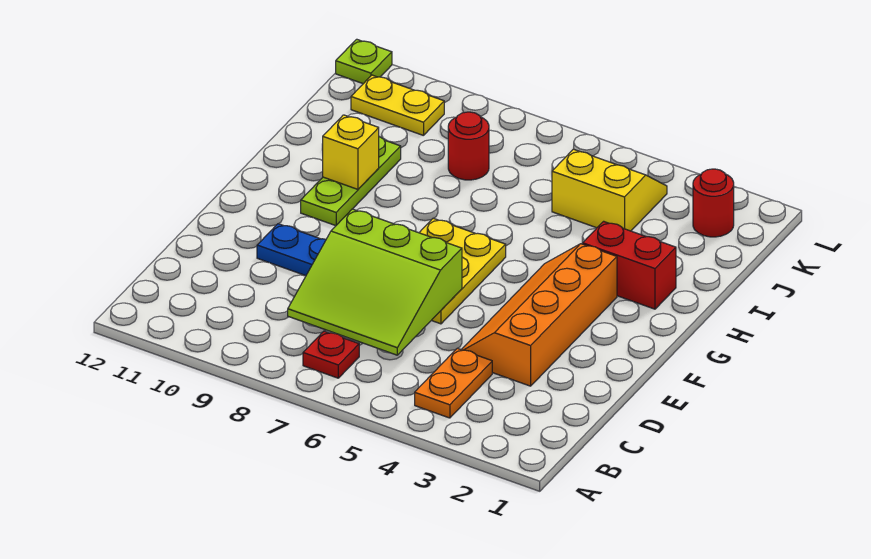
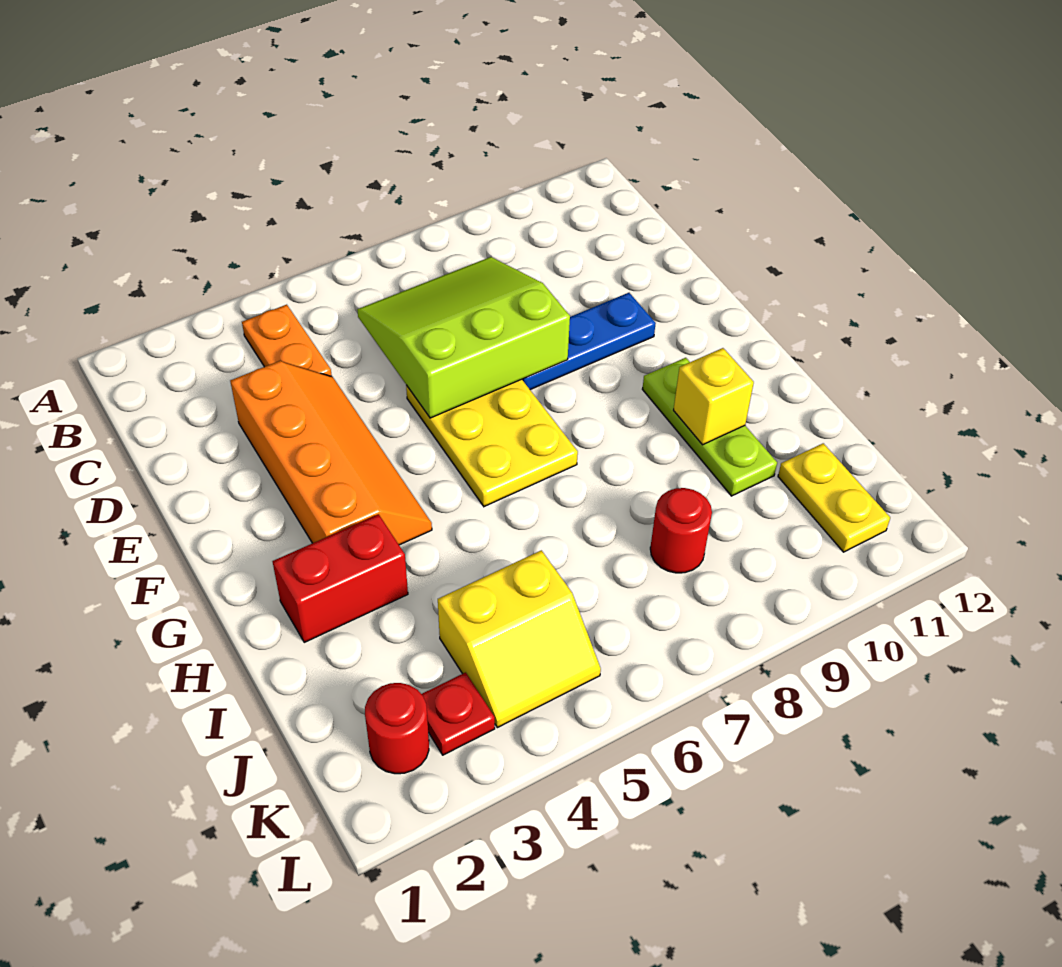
red 1x1 plate [303,331,359,378] -> red 1x1 plate moved to [422,672,495,755]
yellow 1x2 plate [351,75,444,136] -> yellow 1x2 plate turned to [778,443,890,552]
lime 1x1 plate [336,39,392,84] -> none

